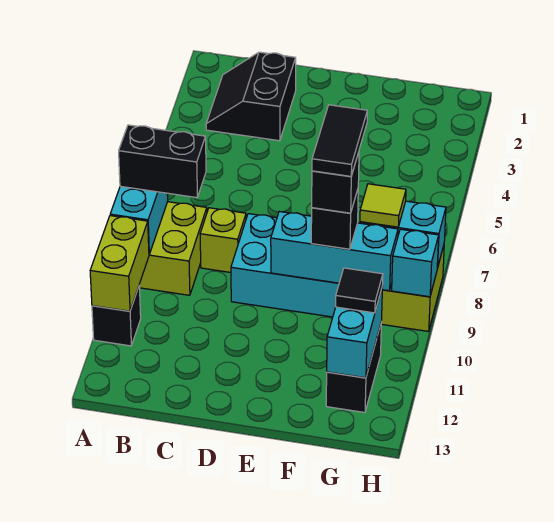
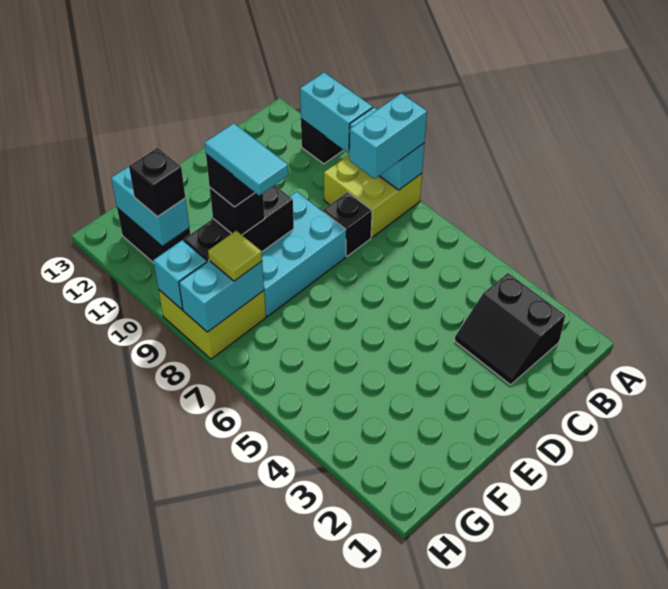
black 1x2 brick [119,125,206,198] -> cyan 1x2 brick [349,93,427,179]
lime 1x2 brick [90,216,149,311] -> cyan 1x2 brick [300,72,373,153]
black 2x2 slope [206,52,296,141] -> black 2x2 slope turned to [455,273,565,385]
lime 1x1 brick [200,208,246,272] -> black 1x1 brick [323,192,372,256]
cyan 1x3 brick [271,212,398,291] -> black 1x3 brick [184,185,294,262]
black 1x2 tile [312,105,367,176] -> cyan 1x2 tile [205,123,288,195]
black 1x1 tile [336,268,383,313] -> black 1x1 brick [129,148,185,217]

